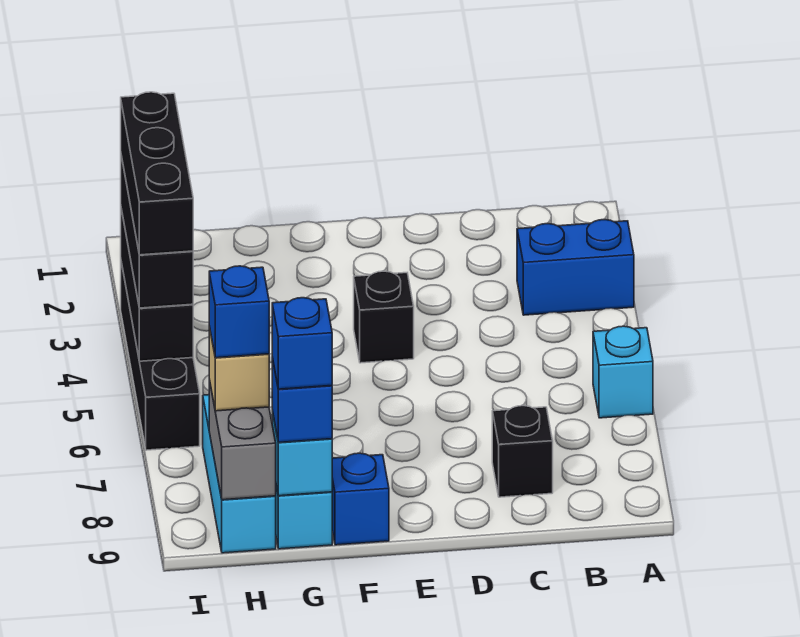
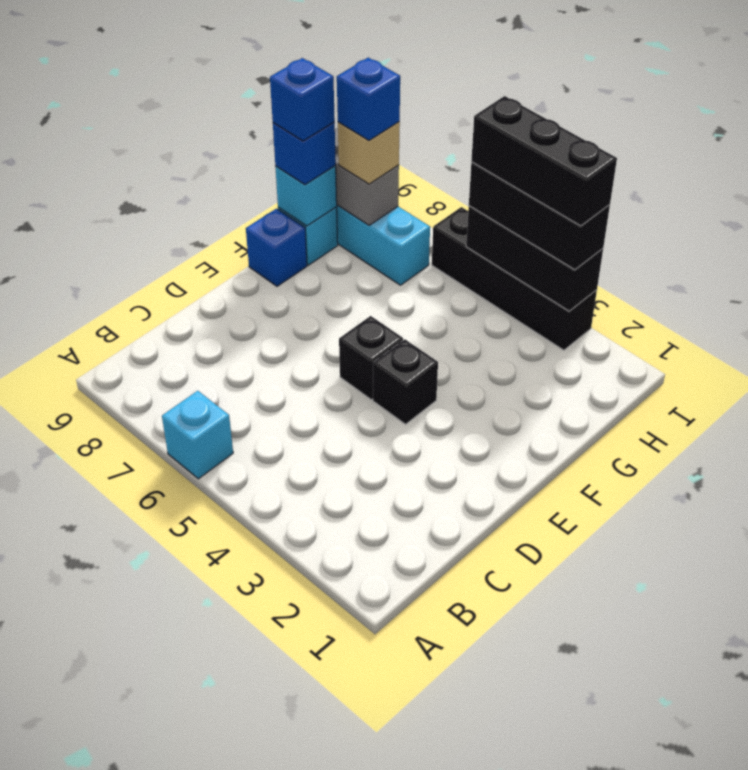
blue 1x2 brick [517,220,634,315] -> none
black 1x1 brick [492,406,553,497] -> black 1x1 brick moved to [339,316,403,400]

